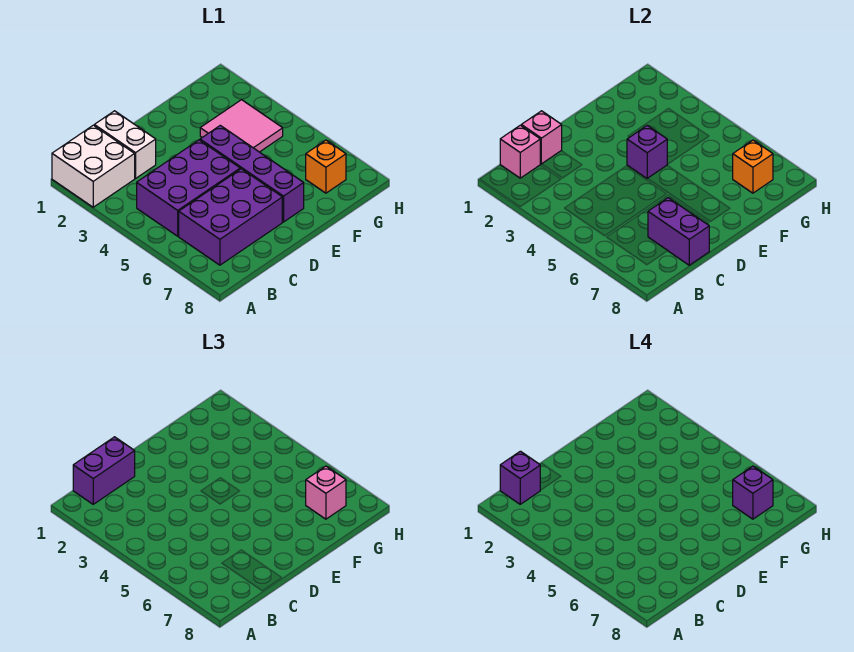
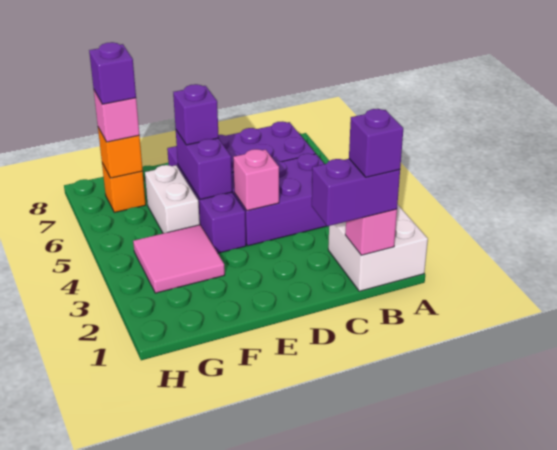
white 1x2 brick [94,111,156,178] -> white 1x2 brick moved to [145,165,200,233]
pink 1x1 brick [521,111,562,164] -> pink 1x1 brick moved to [233,149,279,211]
purple 1x2 brick [648,198,709,265] -> purple 1x2 brick moved to [176,130,232,199]
purple 1x1 brick [627,126,667,179] -> purple 1x1 brick moved to [173,84,219,145]

